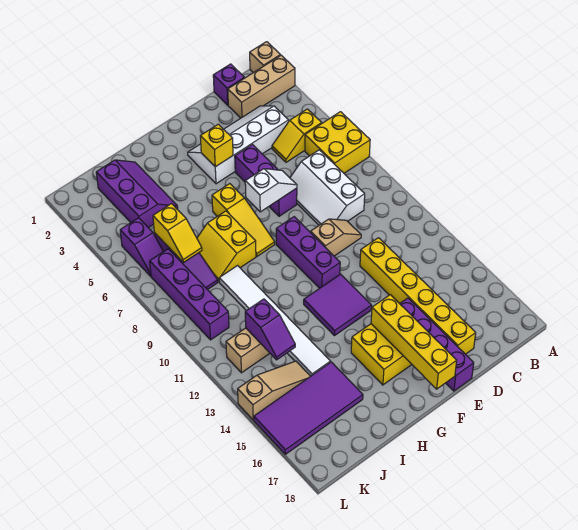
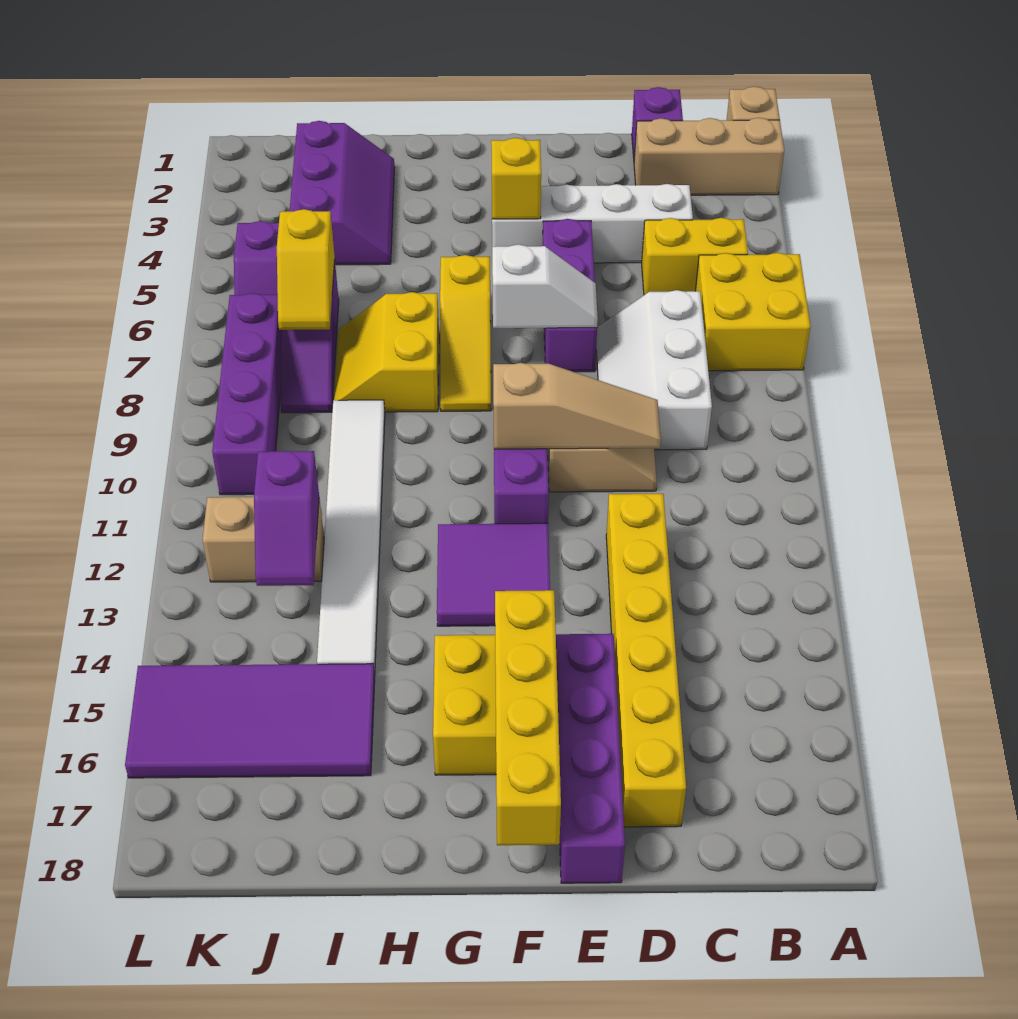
yellow 1x2 slope [272,109,322,162] -> yellow 1x2 brick [642,218,748,295]
tan 1x3 slope [238,361,310,420] -> tan 1x3 slope moved to [493,363,661,449]

